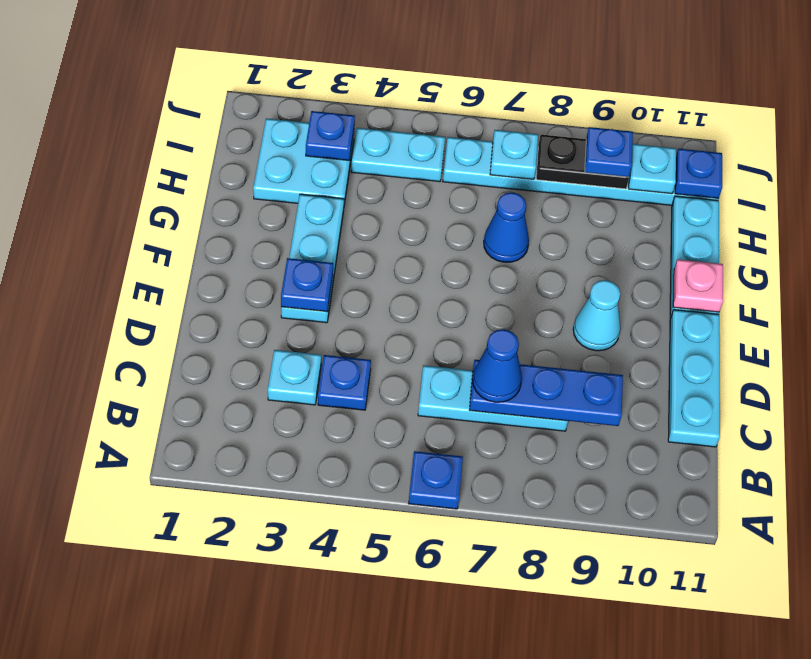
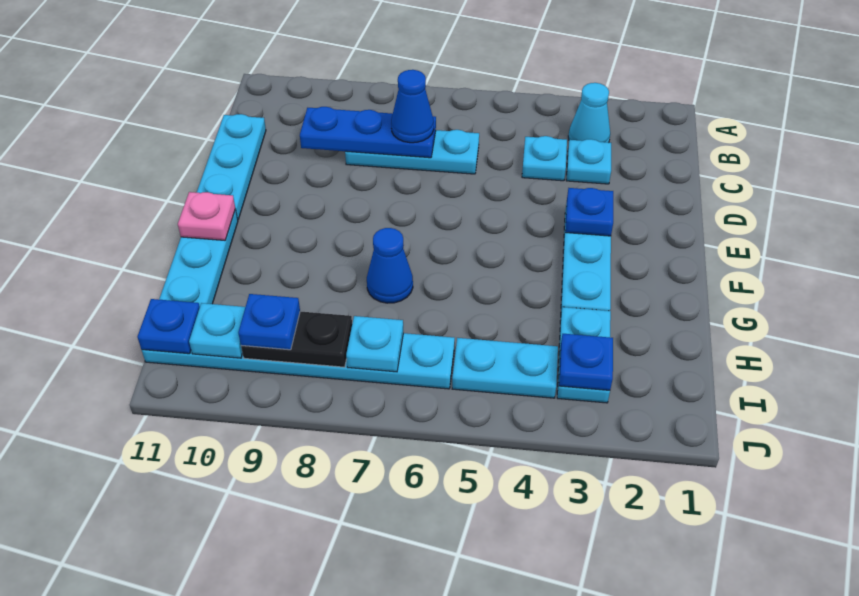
blue 1x1 plate [408,451,463,509] -> none
blue 1x1 plate [318,355,371,410] -> cyan 1x1 plate [522,136,567,181]
cyan 1x1 cone [573,280,621,351] -> cyan 1x1 cone moved to [568,83,610,143]
cyan 2x2 plate [253,118,354,205] -> cyan 1x2 plate [557,307,611,403]

